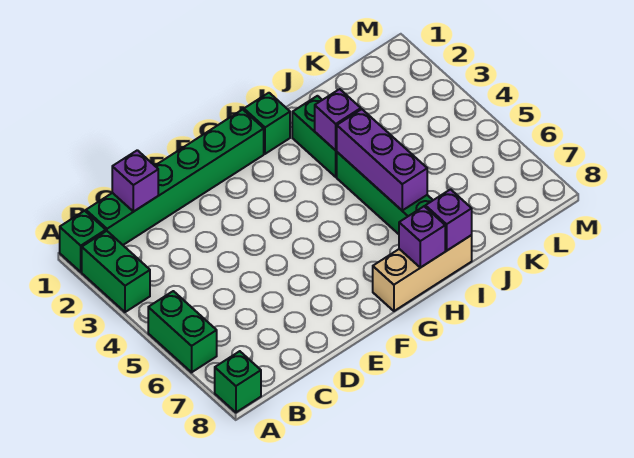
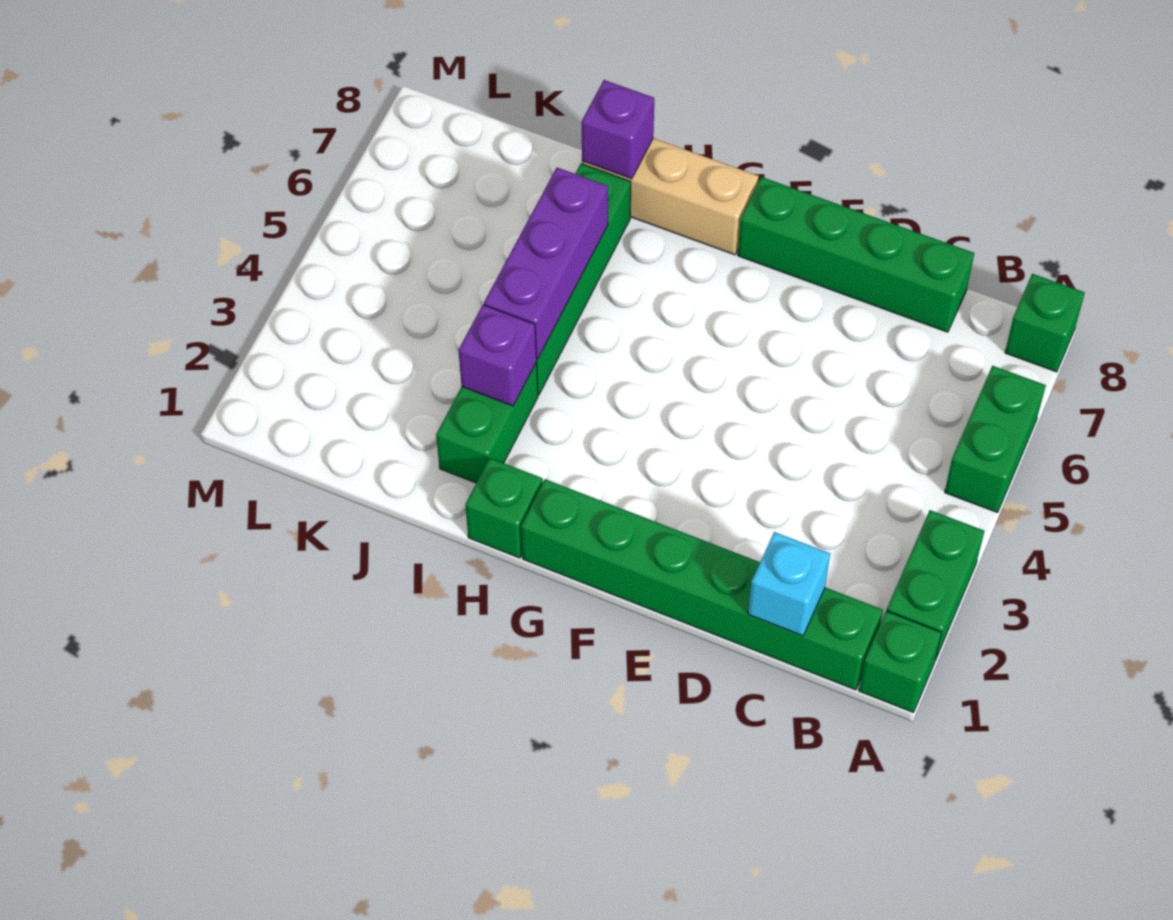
purple 1x1 brick [112,150,158,212] -> cyan 1x1 brick [748,532,830,636]
none -> green 1x4 brick [738,177,974,332]
purple 1x1 brick [399,206,445,268] -> none

